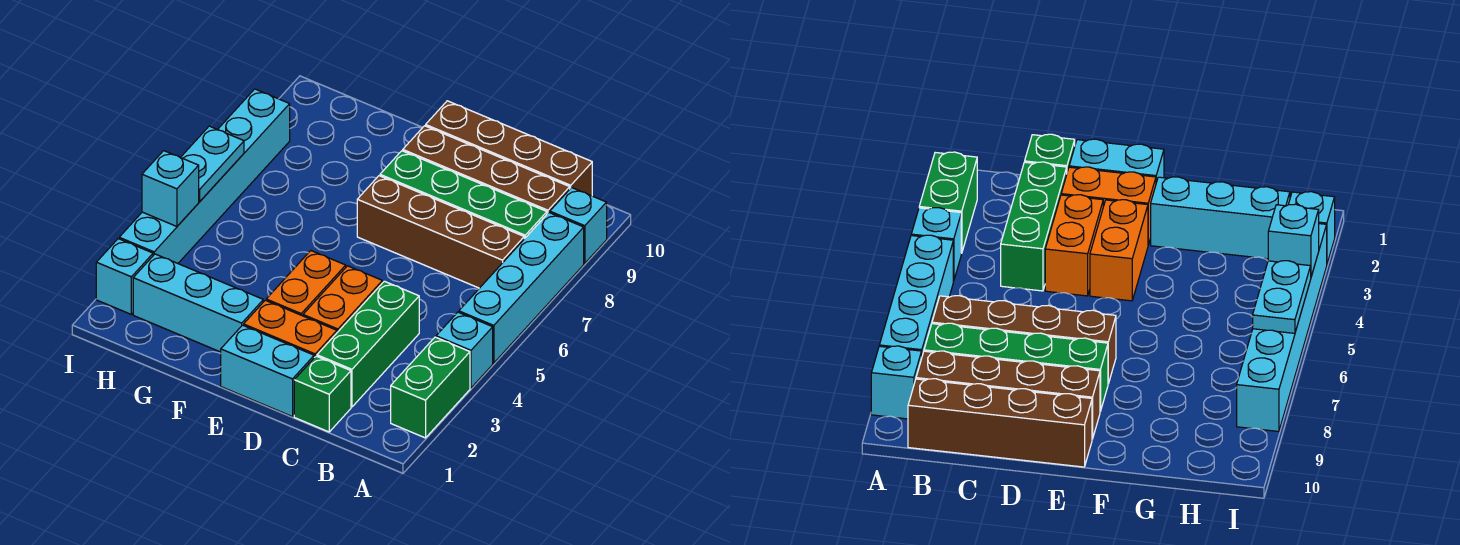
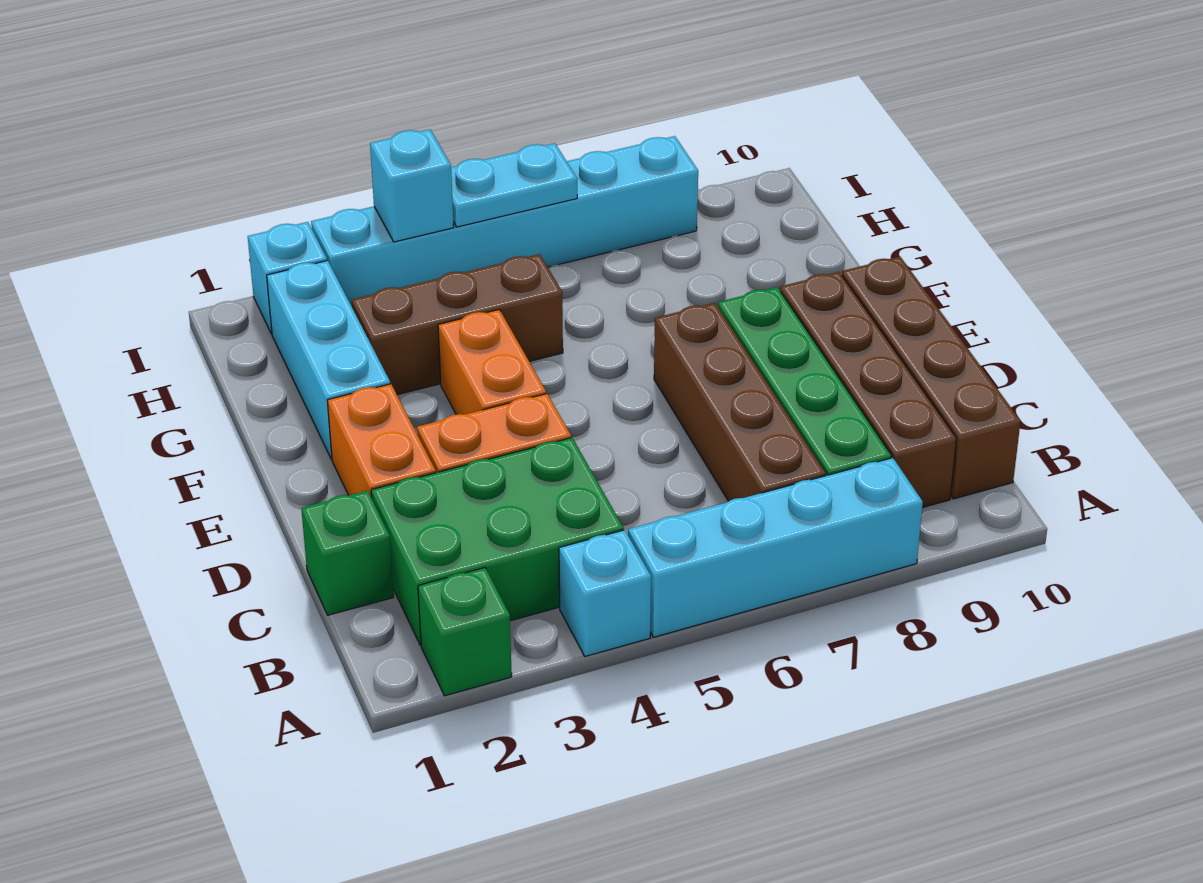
green 1x2 brick [391,337,470,438] -> green 1x1 brick [418,568,512,696]
cyan 1x1 brick [550,188,607,263] -> none
green 1x3 brick [317,281,419,407] -> green 2x3 brick [371,438,624,645]
cyan 1x2 brick [221,325,314,417] -> none
orange 1x2 brick [266,251,346,316] -> orange 1x2 brick turned to [438,310,546,414]
none -> brown 1x3 brick [352,254,563,395]

